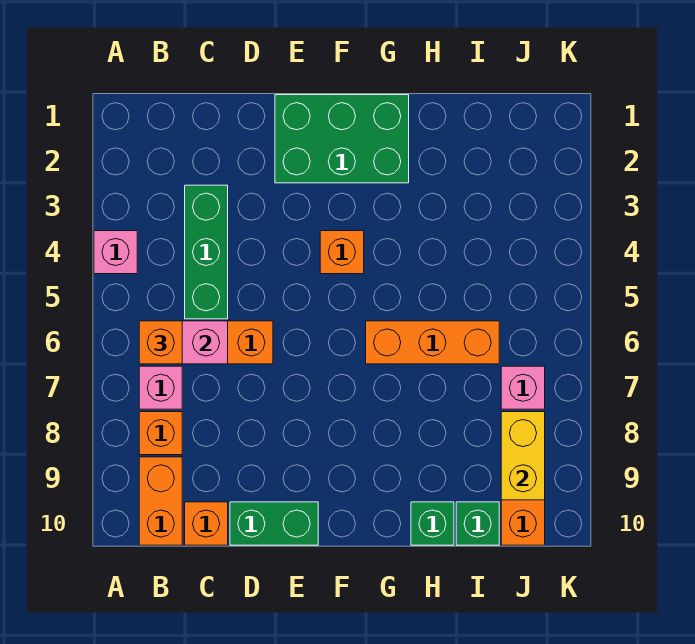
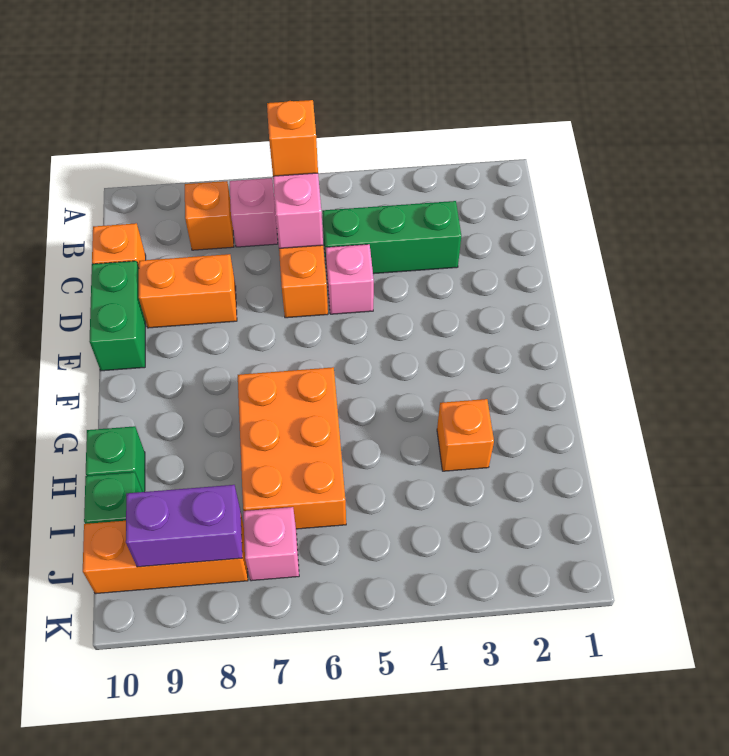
pink 1x1 brick [94,231,137,274] -> pink 1x1 brick moved to [326,244,374,314]
orange 1x2 brick [139,457,182,545] -> orange 1x2 brick moved to [139,254,237,328]
green 2x3 brick [275,95,409,183] -> none
orange 1x1 brick [320,231,364,274] -> orange 1x1 brick moved to [437,399,494,471]
orange 1x3 brick [366,321,499,364] -> orange 2x3 brick [238,367,346,529]
yellow 1x2 brick [501,412,545,500] -> purple 1x2 brick [126,485,242,567]

